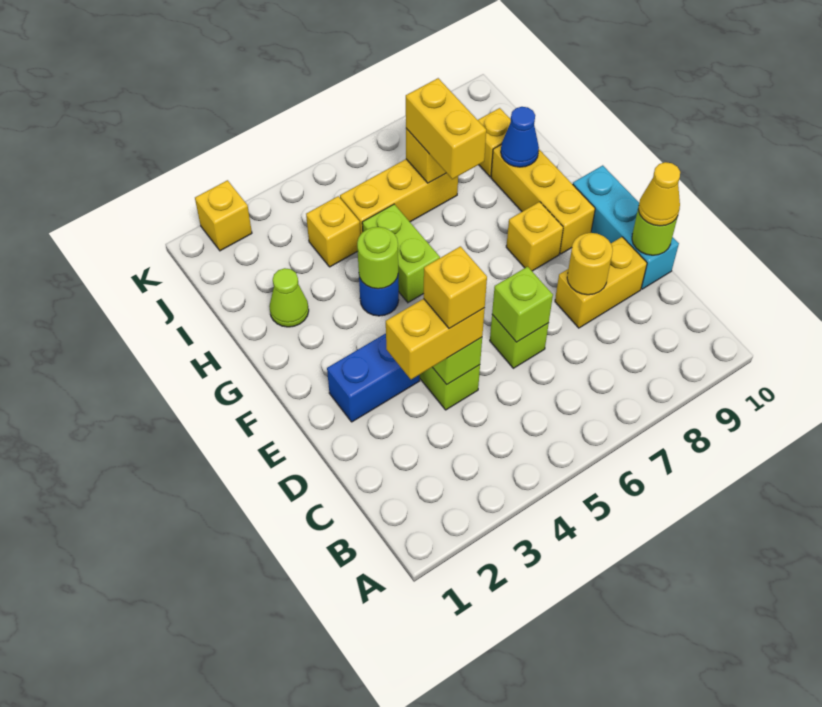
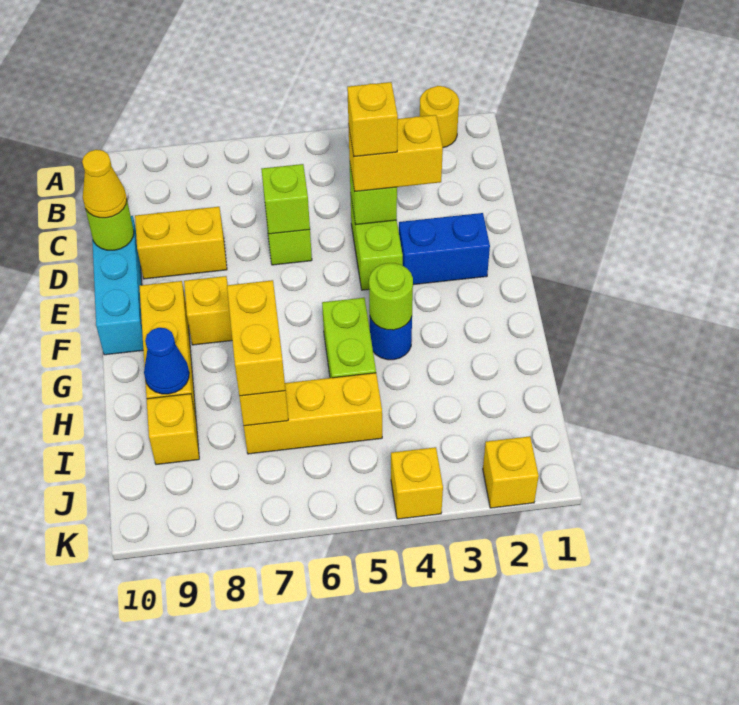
yellow 1x1 round brick [567,233,613,295] -> yellow 1x1 round brick moved to [420,86,459,148]
lime 1x1 cone [269,268,309,327] -> none
yellow 1x1 brick [306,196,360,267] -> yellow 1x1 brick moved to [391,447,443,519]

